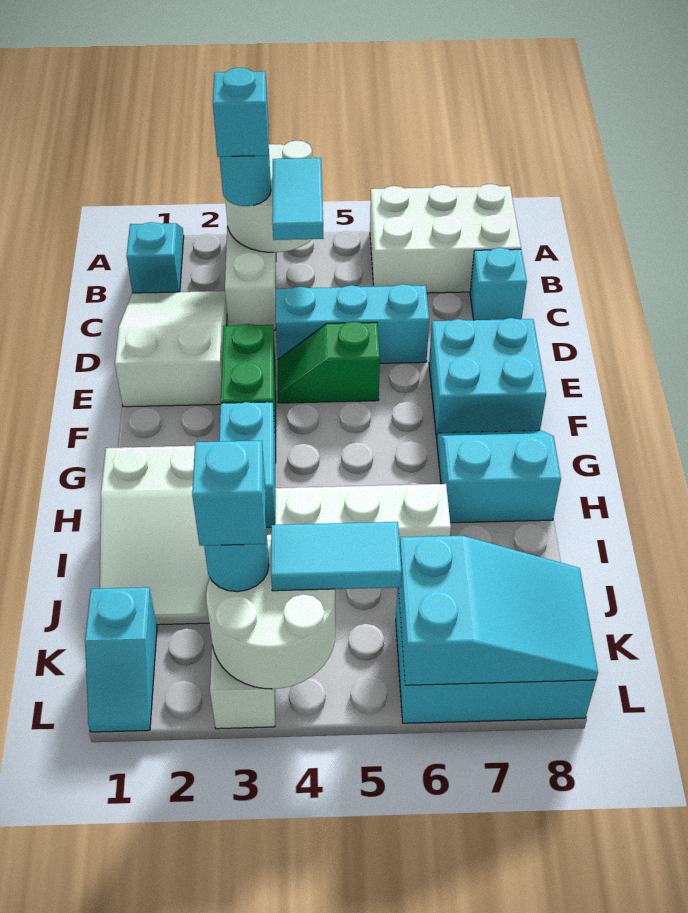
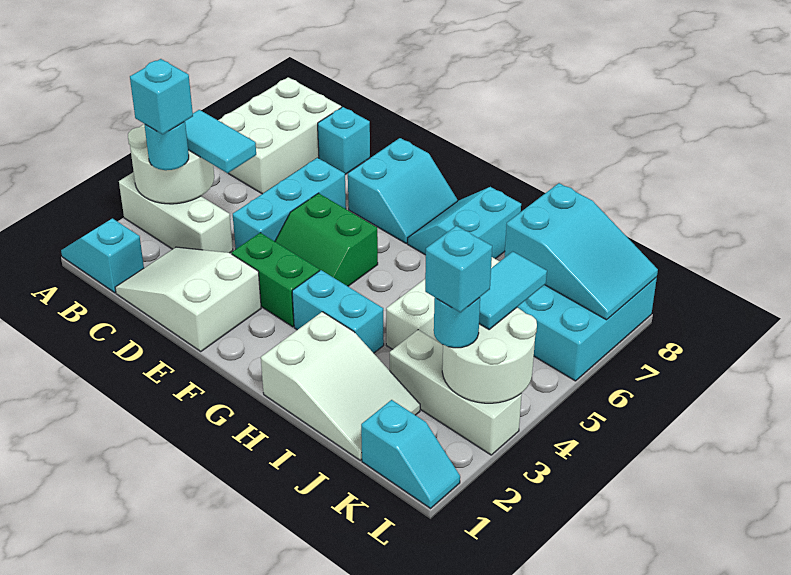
green 1x2 slope [278,321,380,403] -> green 2x2 slope [275,193,378,286]
cyan 2x2 brick [429,318,546,438] -> cyan 2x2 slope [348,138,457,243]
cyan 2x3 slope [398,536,598,685] -> cyan 2x3 slope turned to [505,183,658,320]

